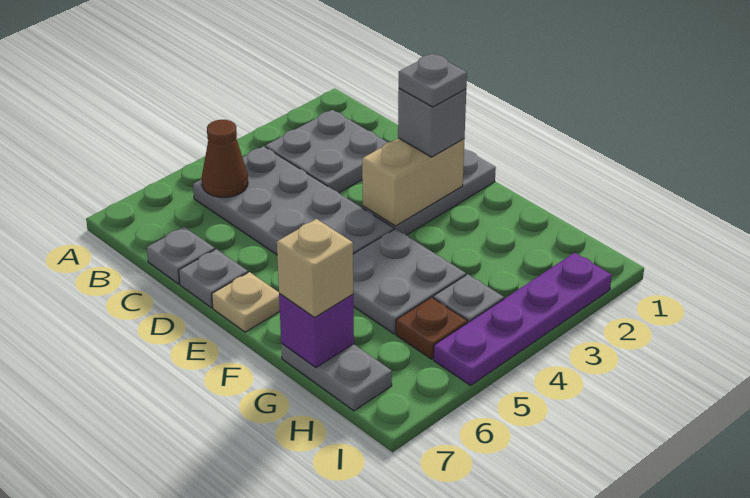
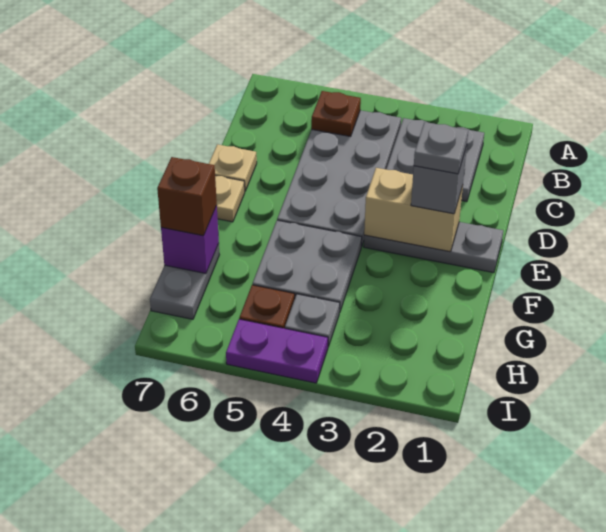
brown 1x1 cone [202,120,248,197] -> brown 1x1 plate [311,91,361,136]
grey 1x1 plate [147,227,215,284] -> none
grey 1x1 plate [179,249,248,308] -> tan 1x1 plate [209,144,257,191]
tan 1x1 brick [277,219,353,318] -> brown 1x1 brick [157,157,217,236]
purple 1x4 plate [434,253,612,385] -> purple 1x2 plate [226,319,328,383]

